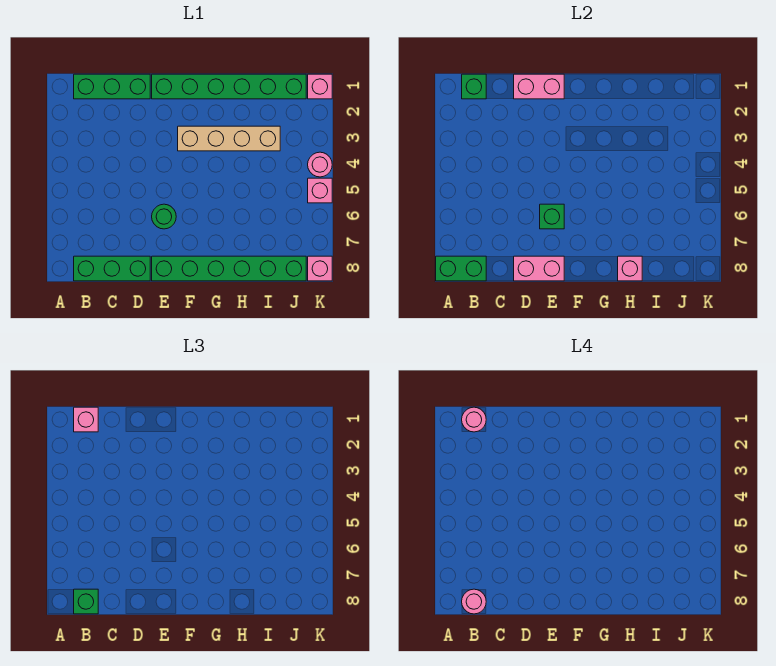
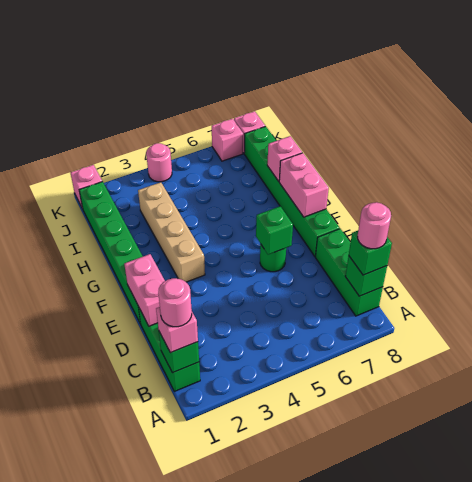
green 1x2 brick [436,256,486,281] -> green 1x1 brick [345,256,387,296]
pink 1x2 brick [514,256,564,281] -> pink 1x2 brick moved to [279,153,329,217]
pink 1x1 brick [308,178,332,203] -> pink 1x1 brick moved to [212,119,243,161]

